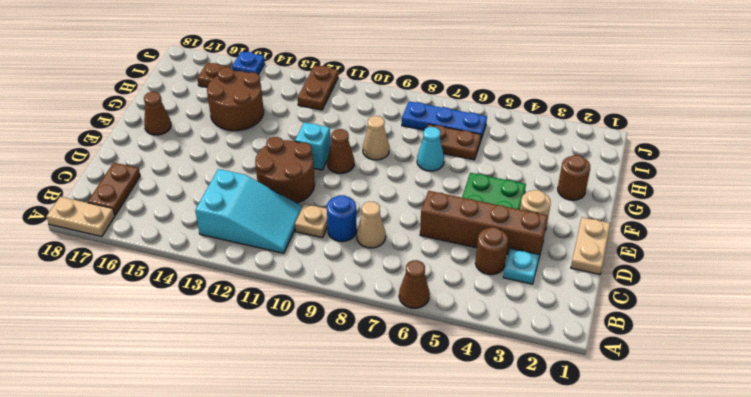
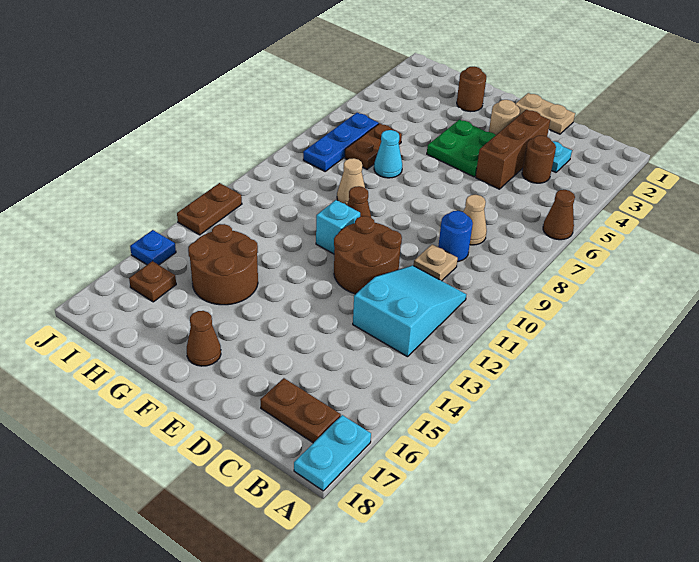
tan 1x2 plate [46,197,115,237] -> cyan 1x2 plate [294,415,371,491]
brown 1x4 brick [420,191,548,256] -> brown 1x3 brick [476,110,550,189]
brown 1x2 plate [298,65,338,110] -> brown 1x2 plate turned to [177,183,242,235]

